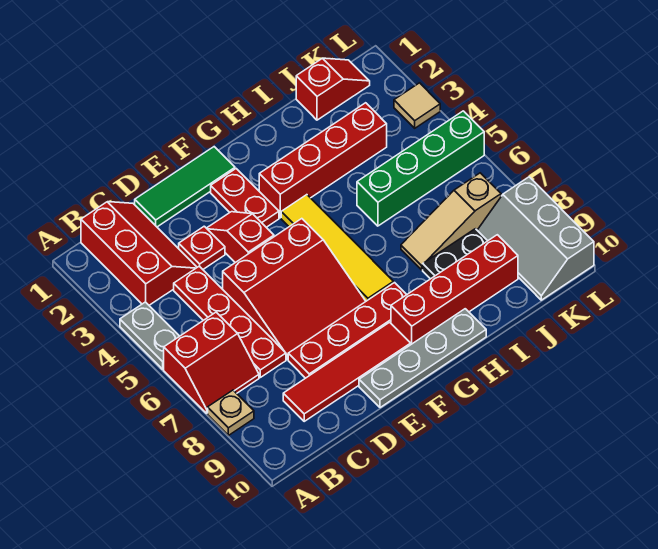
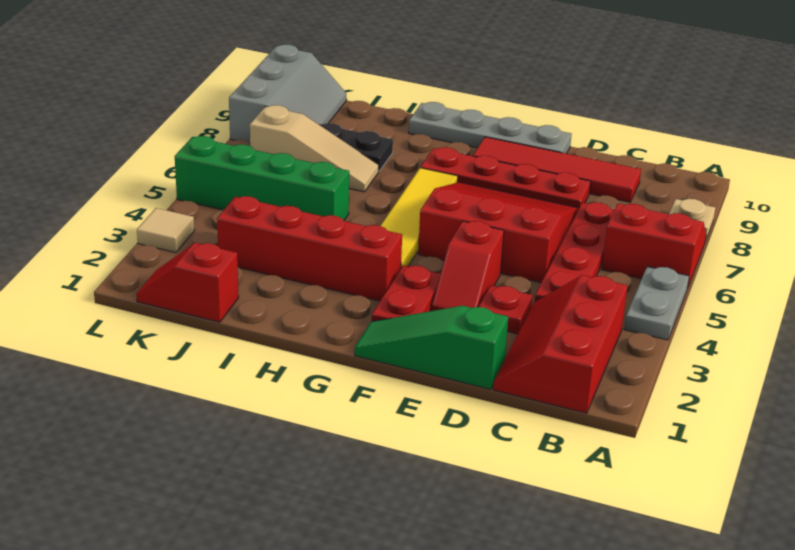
green 1x3 tile [135,147,235,227] -> green 1x3 slope [355,306,508,389]
red 1x4 brick [391,235,518,344] -> none

